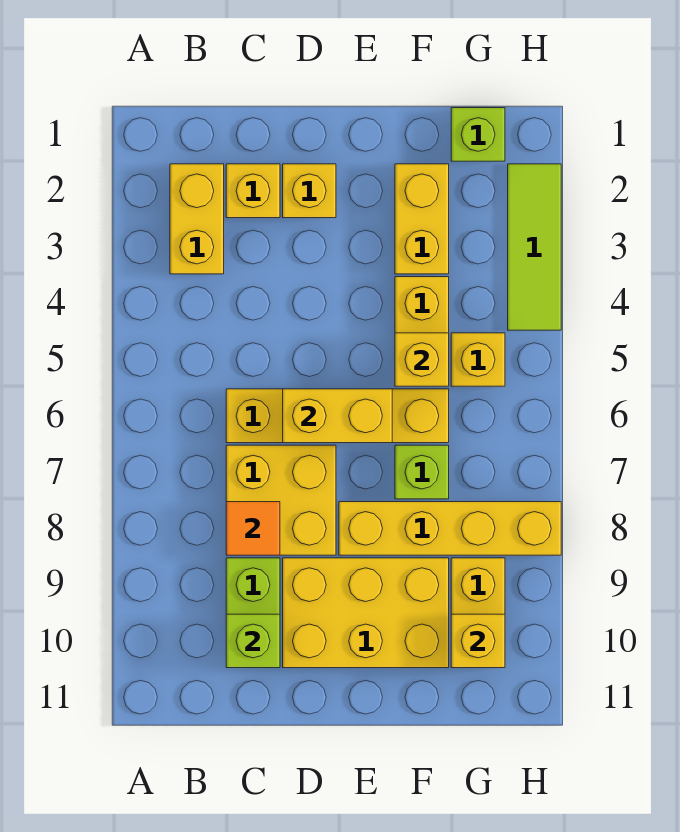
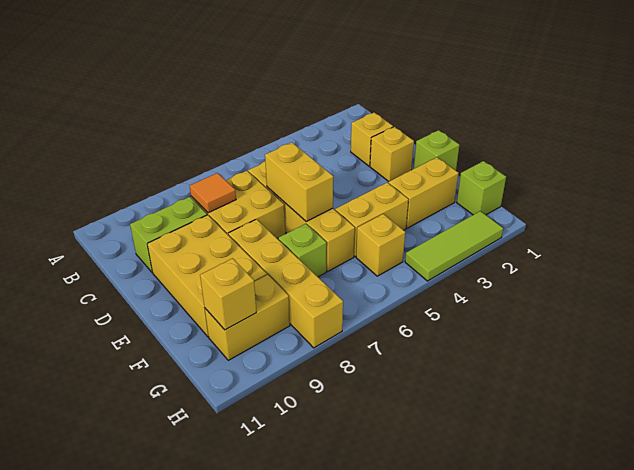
yellow 1x2 brick [170,164,224,274] -> none
lime 1x1 brick [226,614,280,668] -> lime 1x1 brick moved to [414,130,459,170]
yellow 1x1 brick [395,333,449,386] -> none

